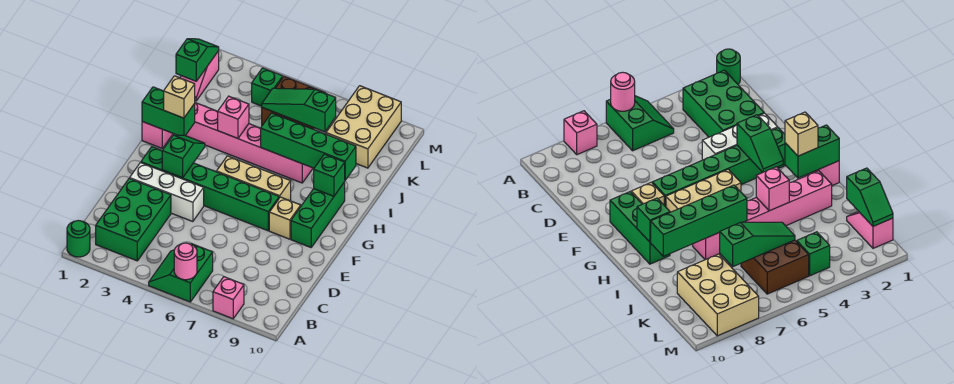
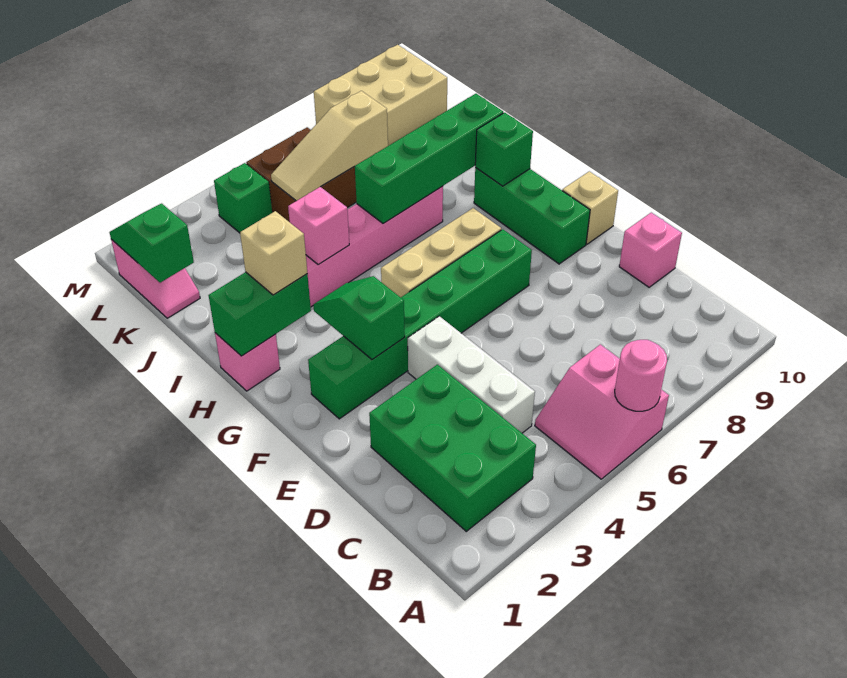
green 1x1 round brick [67,221,90,257] -> none
green 2x2 slope [149,244,213,302] -> pink 2x2 slope [535,344,669,479]
pink 1x1 brick [213,277,244,319] -> pink 1x1 brick moved to [619,213,682,287]
white 1x3 brick [130,163,204,222] -> white 1x3 brick turned to [408,316,535,433]
tan 1x1 brick [269,197,301,239] -> tan 1x1 brick moved to [562,171,618,244]
green 1x3 slope [262,88,336,132] -> tan 1x3 slope [271,91,388,201]
tan 2x3 brick [326,86,401,168] -> tan 2x3 brick turned to [314,45,447,146]

